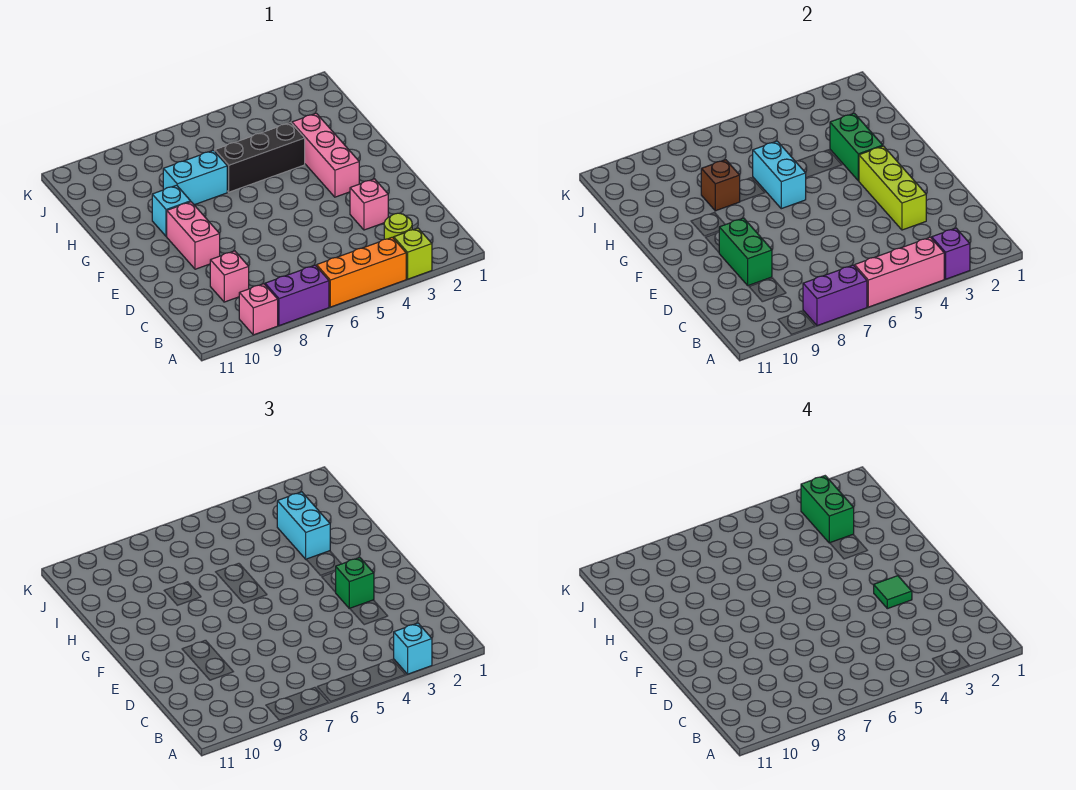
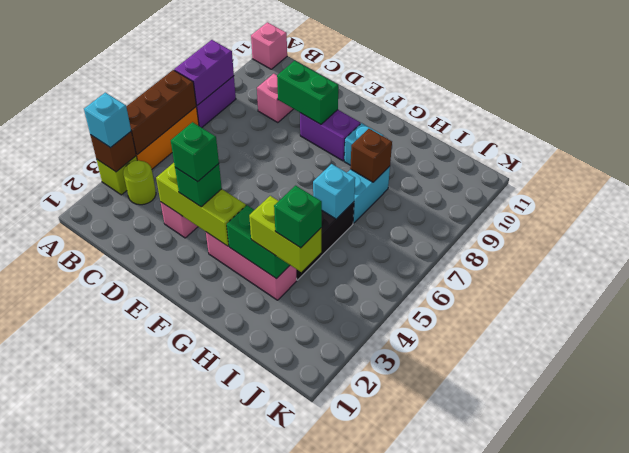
purple 1x1 brick [932,228,970,279] -> brown 1x1 brick [90,132,136,172]
pink 1x3 brick [855,237,944,307] -> brown 1x3 brick [126,70,196,155]
pink 1x1 brick [239,284,278,335] -> pink 1x1 brick moved to [251,22,287,69]
green 1x1 tile [874,576,912,609] -> green 1x1 brick [171,122,219,182]
pink 1x2 brick [167,202,220,269] -> purple 1x2 brick [300,110,360,161]
cyan 1x2 brick [753,141,806,209] -> cyan 1x1 brick [313,164,355,219]
cyan 1x2 brick [277,492,330,559] -> lime 1x2 brick [249,196,321,272]
green 1x2 brick [801,476,854,543] -> green 1x1 brick [274,186,322,248]

